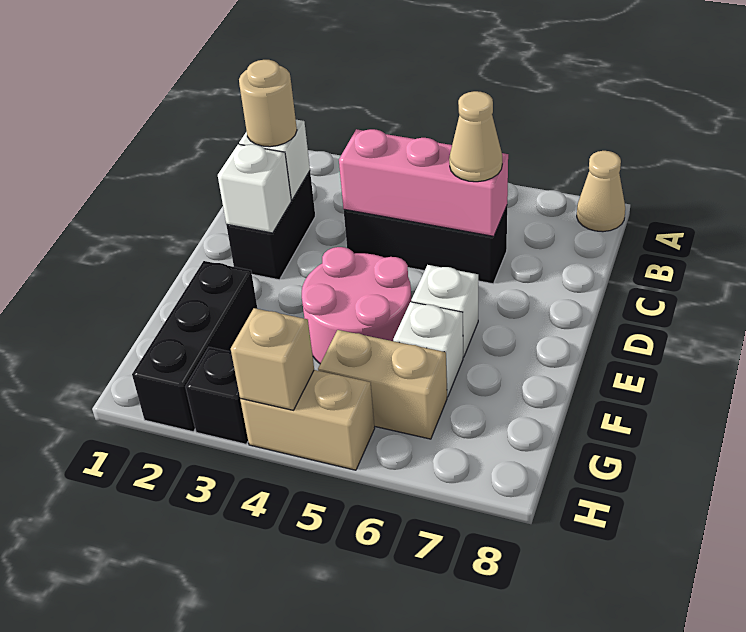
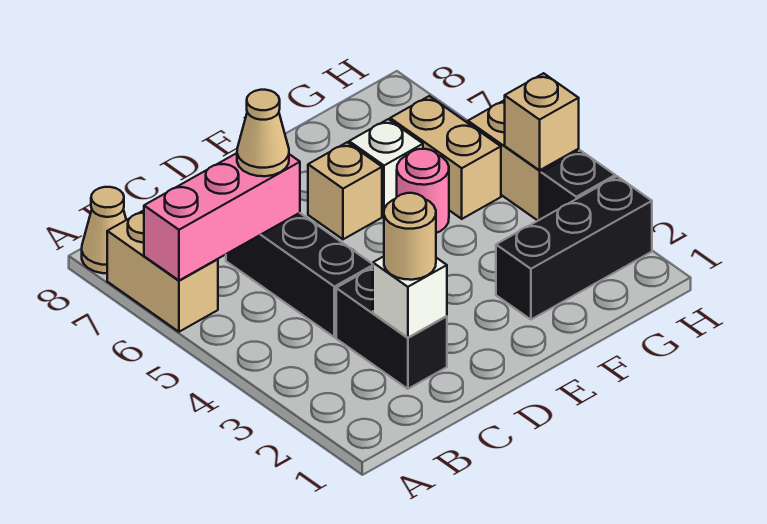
none -> tan 1x2 brick [107,210,218,332]
black 1x2 brick [226,171,315,280] -> black 1x2 brick turned to [336,267,447,389]
pink 1x3 brick [339,129,508,236] -> pink 1x3 brick turned to [144,153,300,280]
white 1x1 brick [218,144,291,233] -> none
pink 2x2 round brick [302,247,411,364] -> pink 1x1 round brick [397,149,449,233]
white 1x1 brick [411,265,478,357] -> tan 1x1 brick [308,142,382,239]

